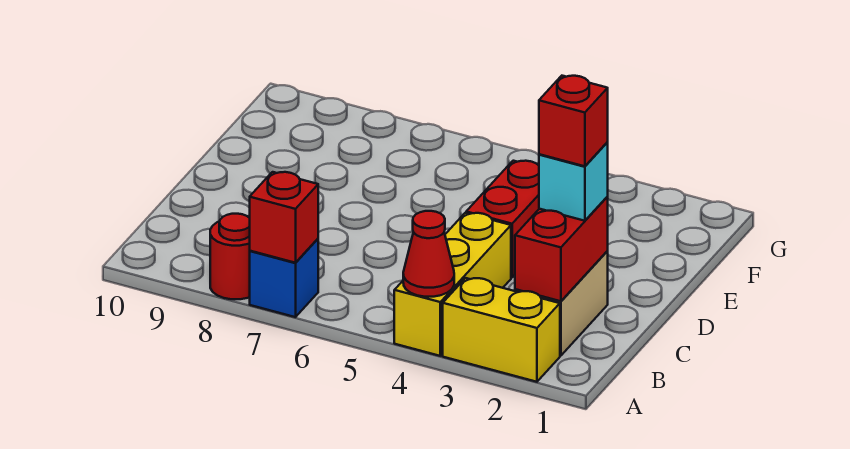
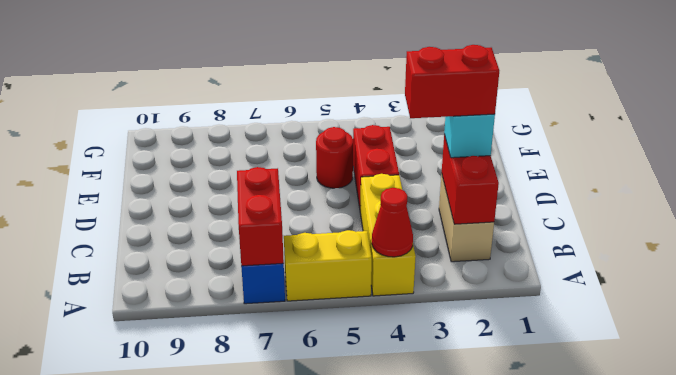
yellow 1x2 brick [443,278,560,382] -> yellow 1x2 brick moved to [284,230,372,301]
red 1x1 brick [250,172,318,263] -> red 1x2 brick [237,167,284,266]
red 1x1 round brick [210,214,250,299] -> red 1x1 round brick moved to [316,127,353,188]
red 1x1 brick [539,76,608,166] -> red 1x2 brick [405,45,499,118]

